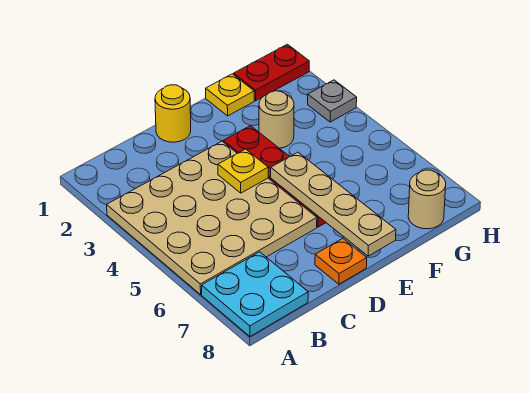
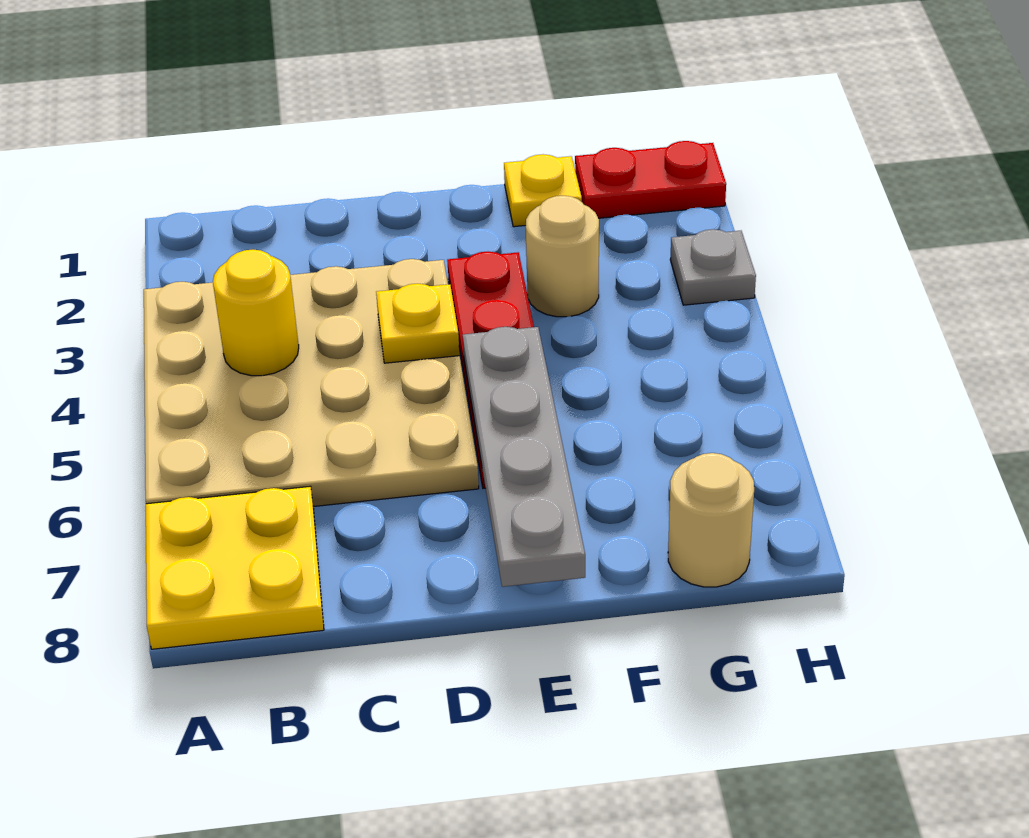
cyan 2x2 plate [202,252,308,337] -> yellow 2x2 plate [146,486,324,649]
yellow 1x1 round brick [155,85,191,142] -> yellow 1x1 round brick moved to [213,250,299,376]
orange 1x1 plate [315,238,367,284] -> none
tan 1x4 plate [271,152,396,256] -> grey 1x4 plate [463,327,585,587]

